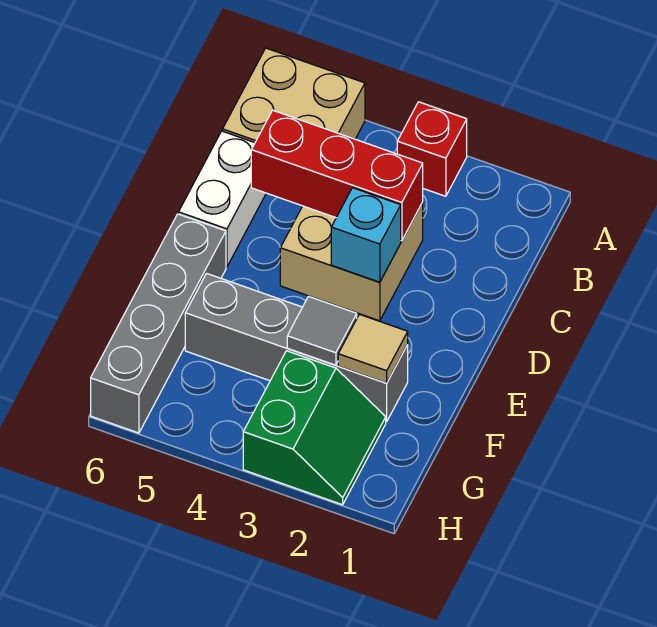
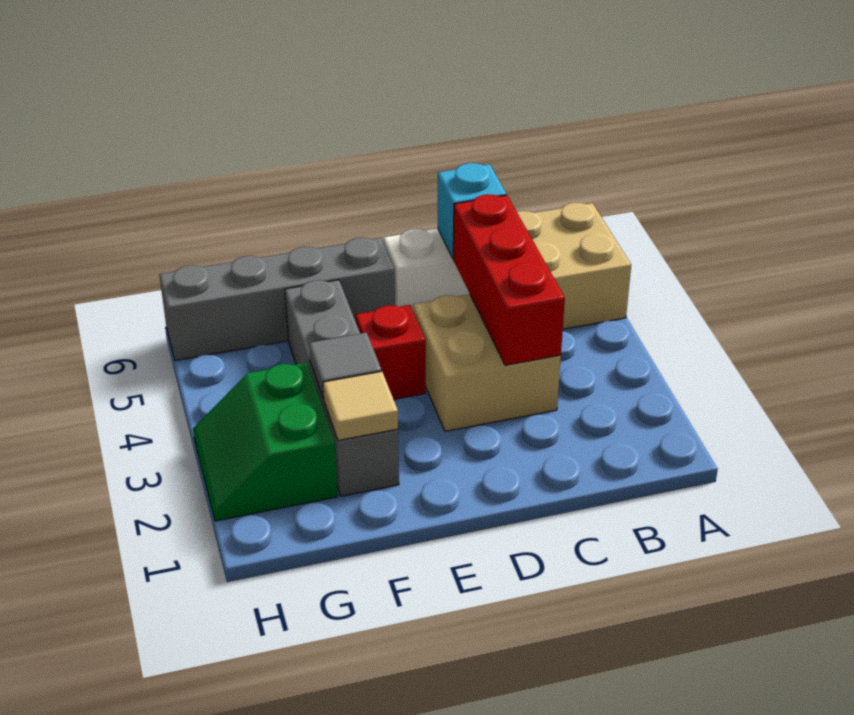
red 1x1 brick [397,102,467,196] -> red 1x1 brick moved to [356,305,426,399]
cyan 1x1 brick [331,188,401,282] -> cyan 1x1 brick moved to [437,163,506,258]
green 2x2 slope [243,351,386,505] -> green 2x2 slope turned to [193,362,338,521]

